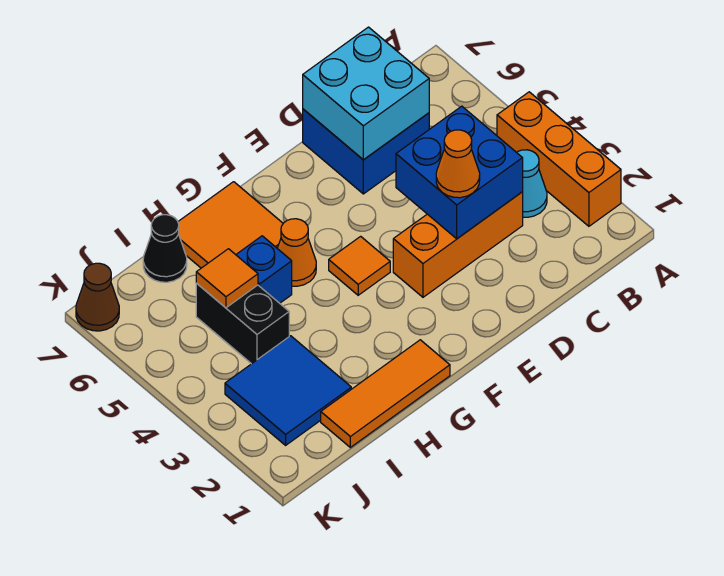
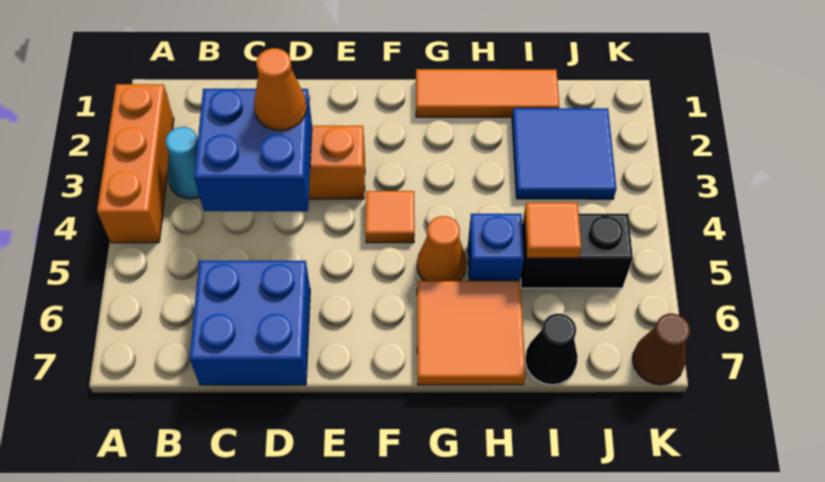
cyan 2x2 brick [303,27,429,160] -> none
black 1x2 brick [196,283,289,364] -> black 1x2 brick turned to [521,214,633,288]

